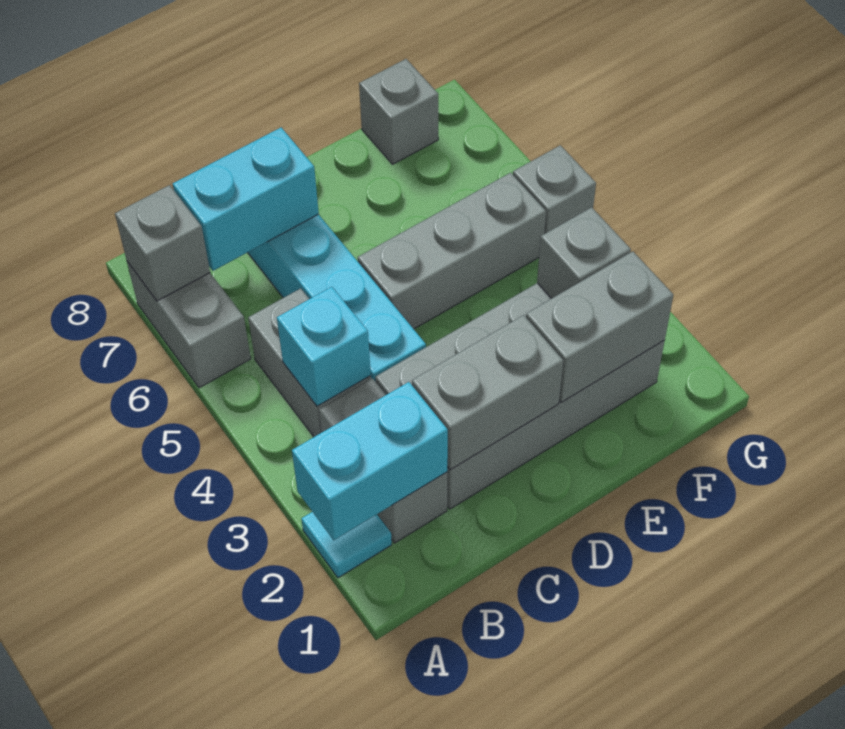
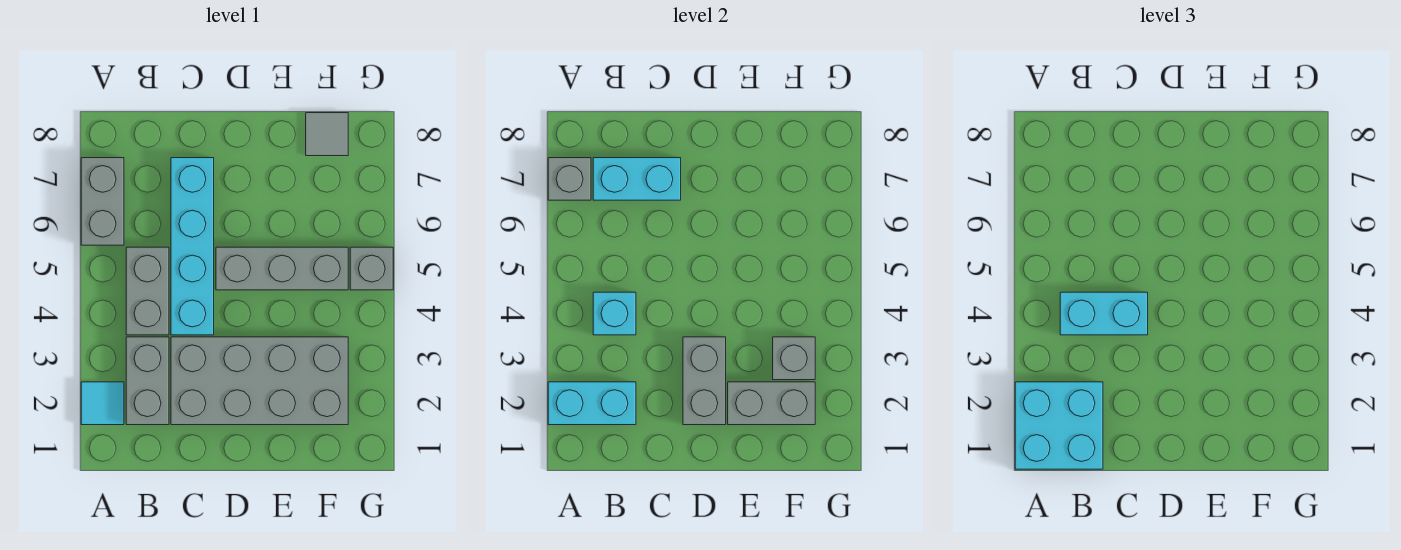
none -> cyan 2x2 brick [1015,382,1103,469]
none -> cyan 1x2 brick [1060,292,1148,335]
grey 1x2 brick [412,315,563,470] -> grey 1x2 brick turned to [683,337,726,425]
grey 1x1 brick [359,59,438,164] -> grey 1x1 tile [306,113,348,156]

